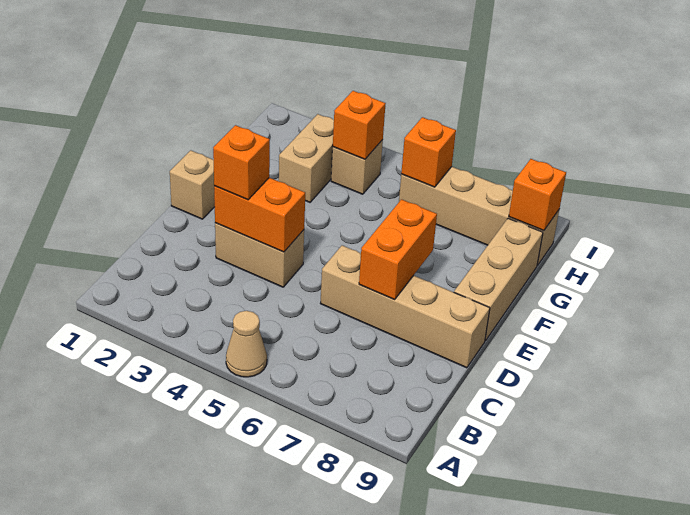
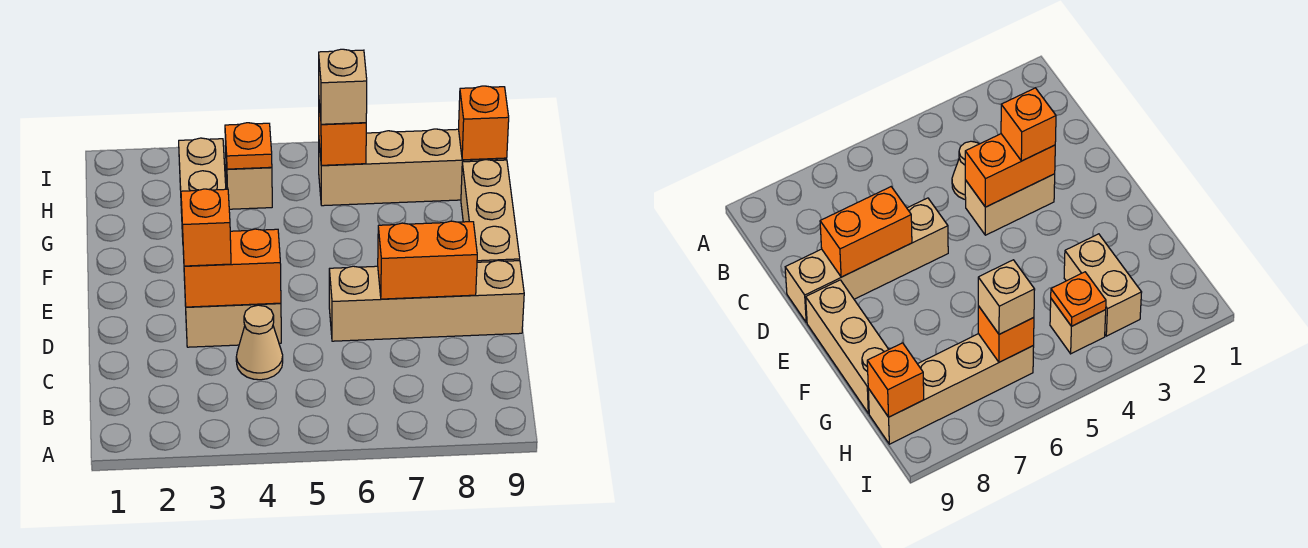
tan 1x1 cone [226,311,267,377] -> tan 1x1 cone moved to [236,305,283,380]
orange 1x2 brick [359,199,437,299] -> orange 1x2 brick turned to [378,221,477,299]
tan 1x1 brick [170,150,215,219] -> tan 1x1 brick moved to [319,49,367,124]
orange 1x1 brick [333,91,386,159] -> orange 1x1 plate [225,123,272,169]

